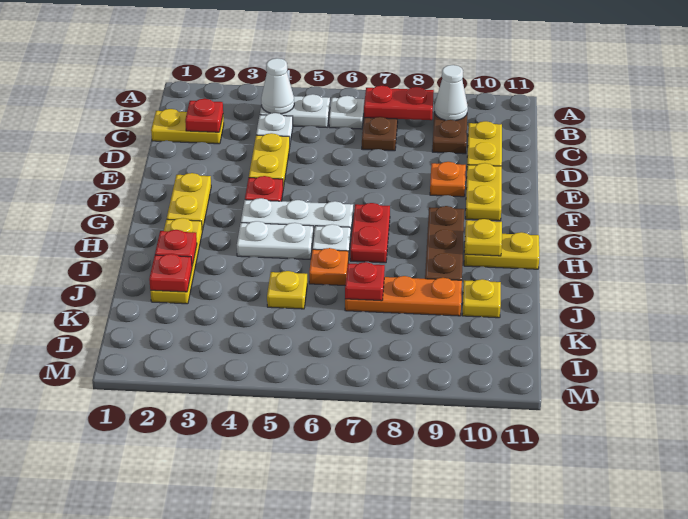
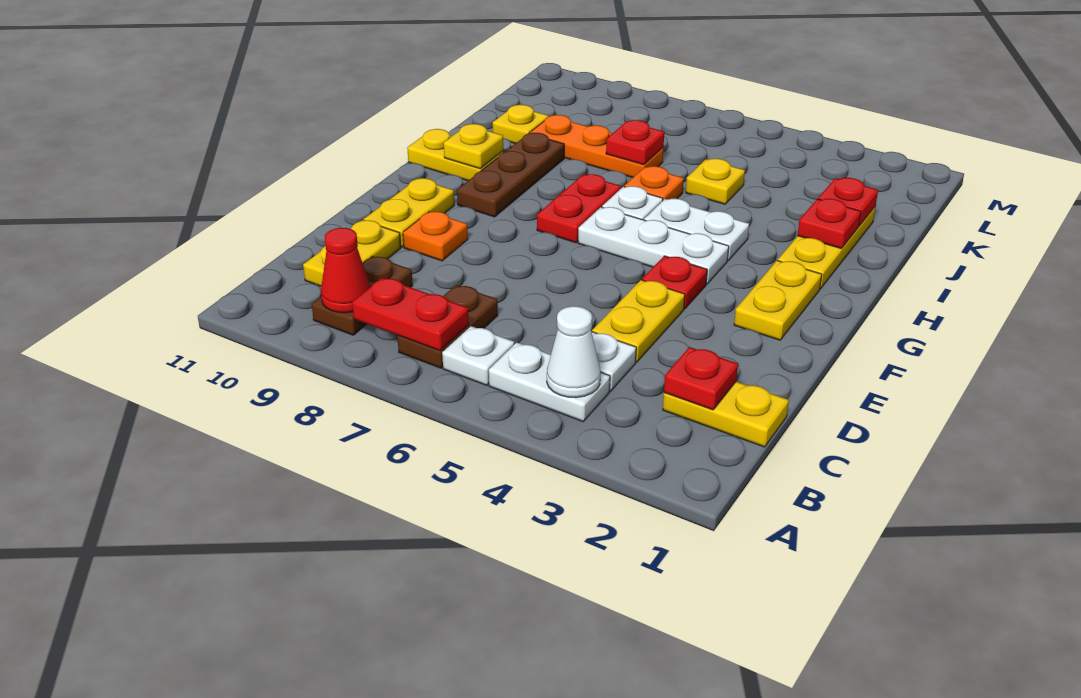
white 1x1 cone [434,65,468,121] -> red 1x1 cone [321,228,370,313]

